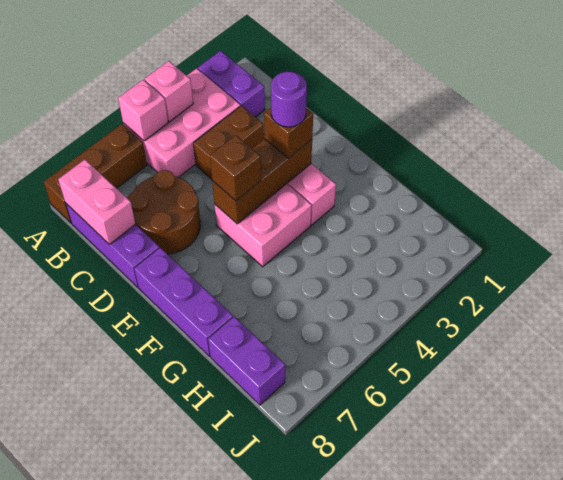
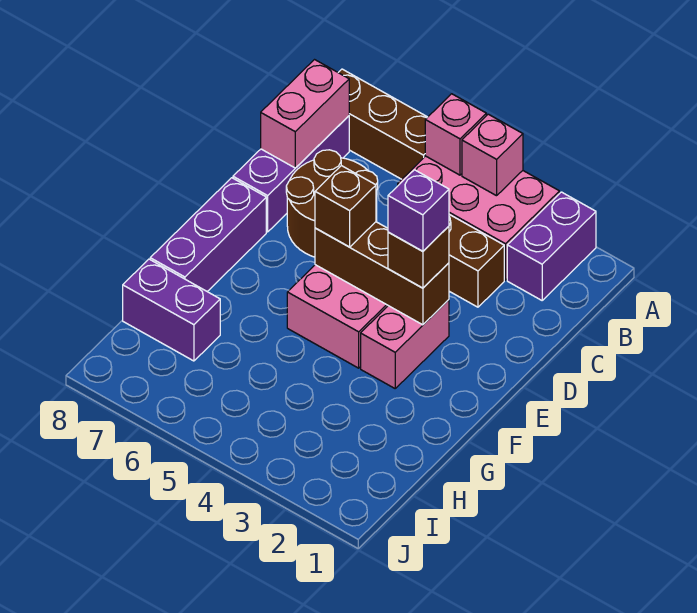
purple 1x1 round brick [271,72,307,127] -> purple 1x1 brick [388,170,449,251]
purple 1x2 brick [208,317,285,405] -> purple 1x2 brick turned to [123,259,220,361]

